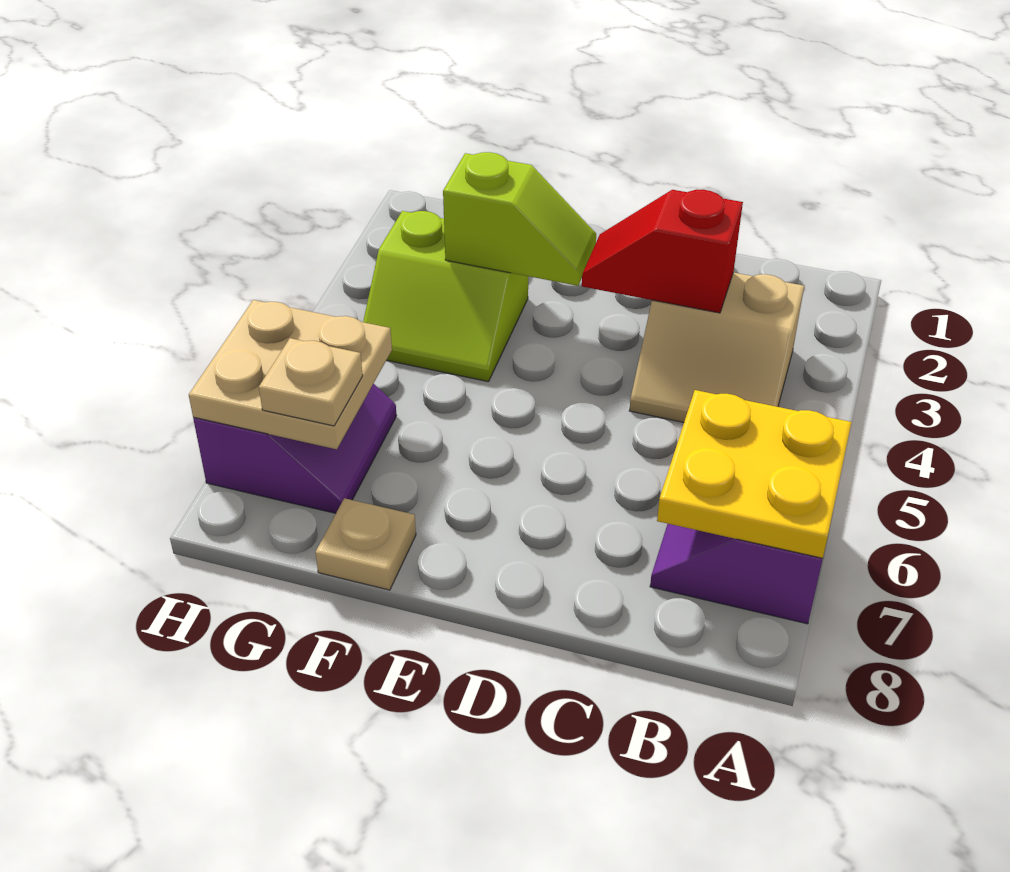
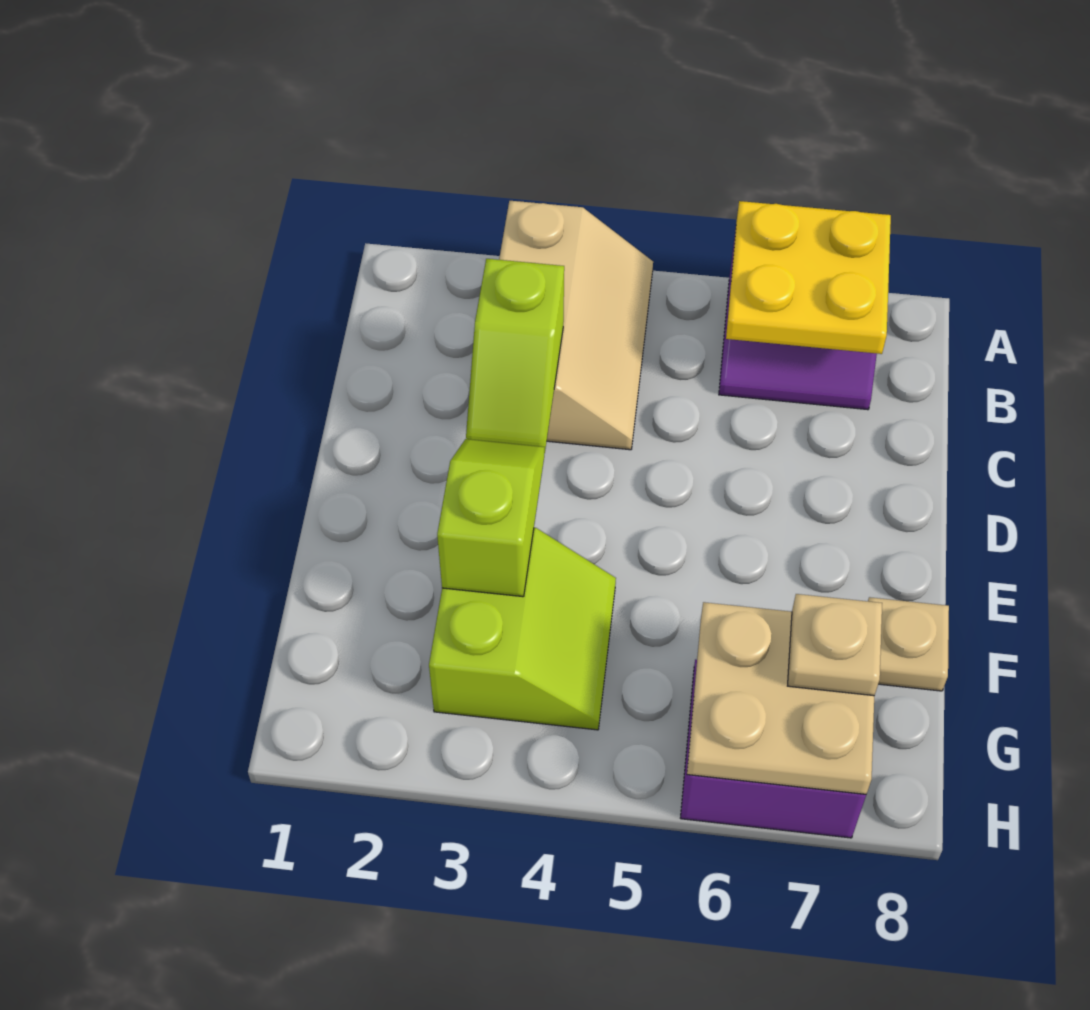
tan 2x2 slope [629,272,804,422] -> tan 2x3 slope [499,201,653,450]
red 1x2 slope [582,190,743,313] -> lime 1x2 slope [466,259,564,453]

